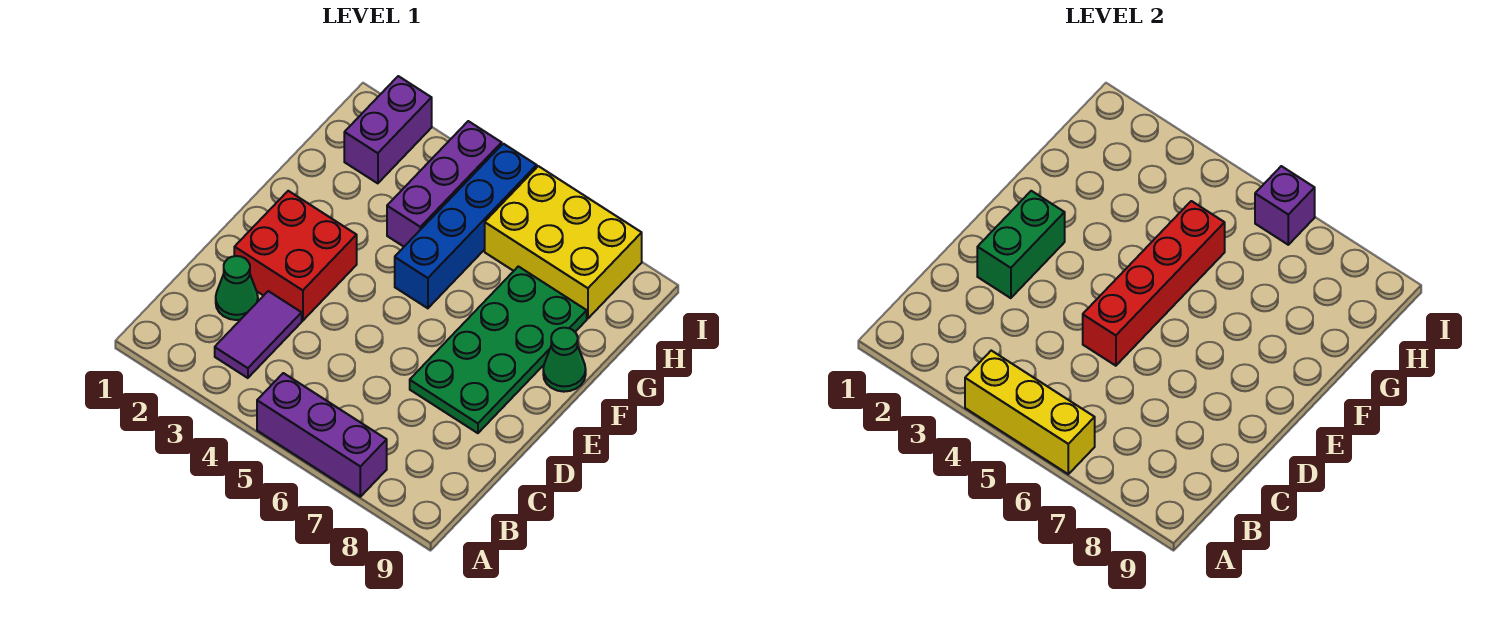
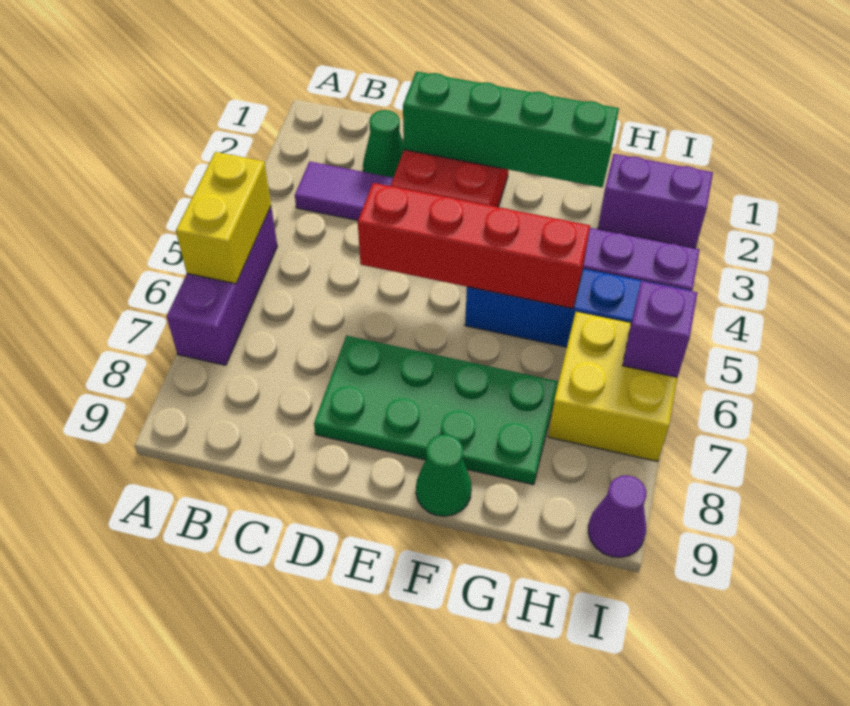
yellow 1x3 brick [965,351,1095,474] -> yellow 1x2 brick [176,152,271,284]
green 1x2 brick [977,191,1065,298] -> green 1x4 brick [403,71,619,187]
yellow 2x3 brick [485,166,642,318] -> yellow 2x2 brick [548,312,677,462]
none -> purple 1x1 cone [588,475,646,557]

